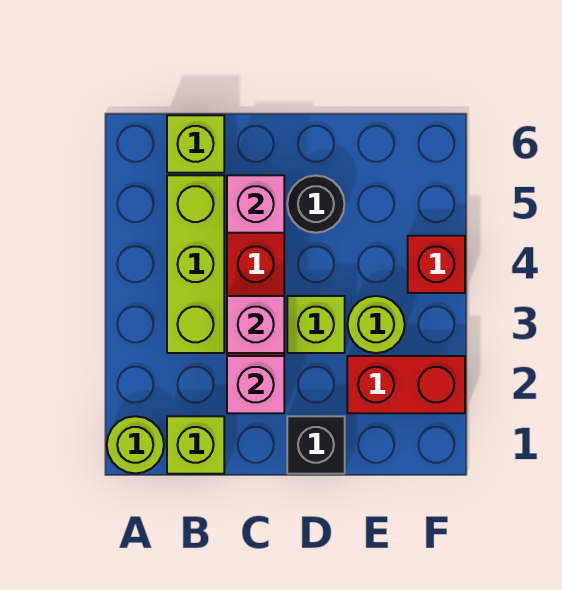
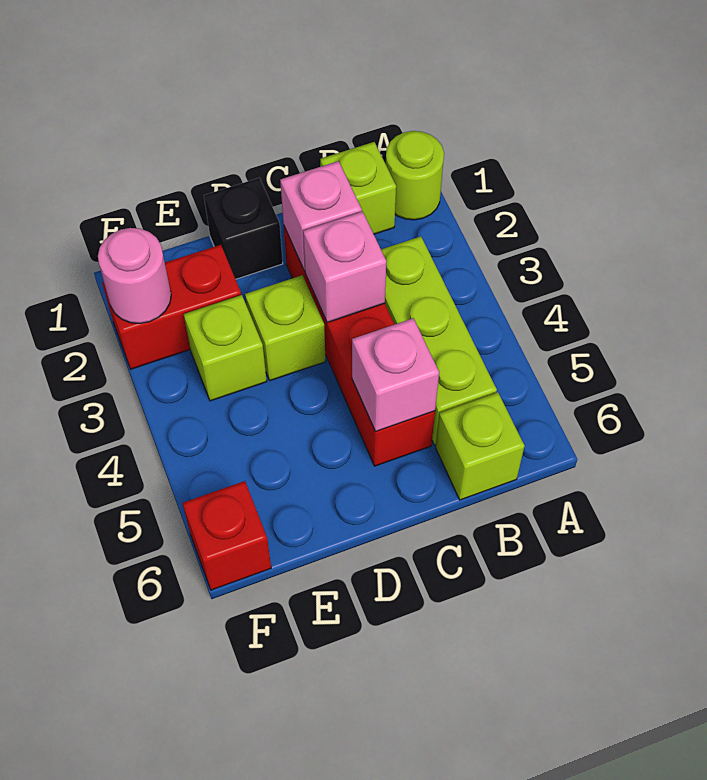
black 1x1 round brick [287,176,345,233] -> none
lime 1x1 round brick [348,296,405,353] -> lime 1x1 brick [184,295,267,401]
none -> pink 1x1 round brick [98,228,171,323]
red 1x1 brick [408,236,465,293] -> red 1x1 brick moved to [183,481,271,590]

